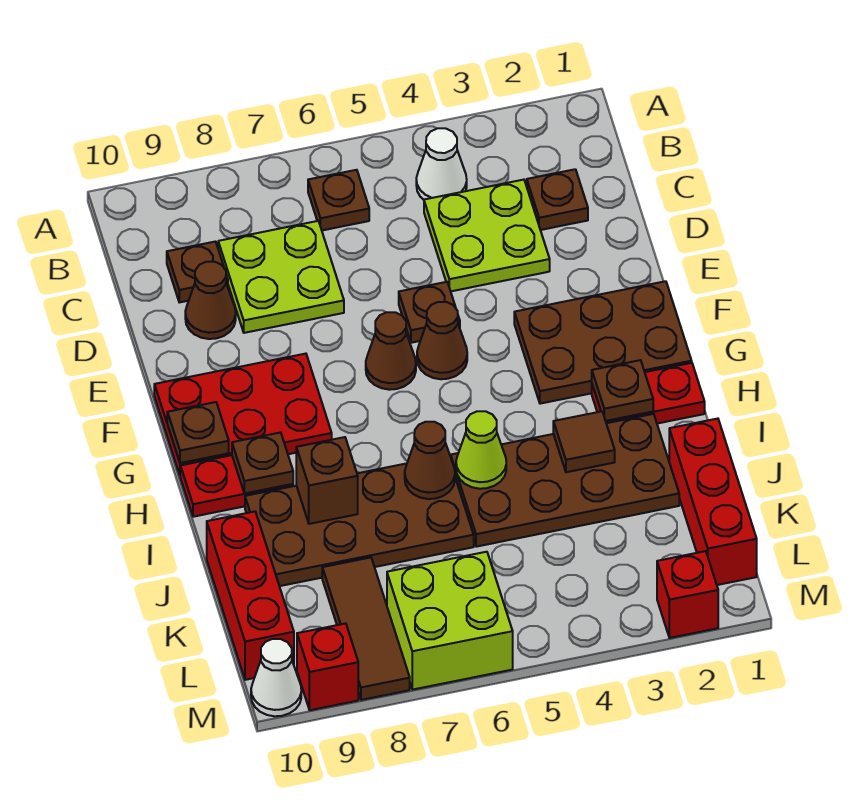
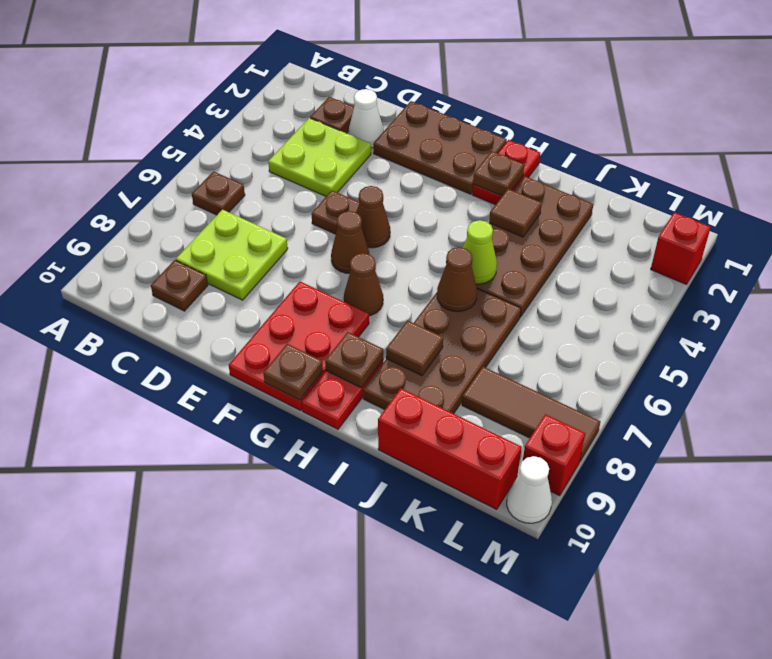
white 1x1 cone [416,128,467,200] -> white 1x1 cone moved to [348,89,384,148]
brown 1x1 cone [185,262,236,339] -> brown 1x1 cone moved to [344,253,383,316]
brown 2x3 plate [514,281,692,404] -> brown 2x3 plate turned to [373,101,507,194]
brown 1x1 brick [296,437,358,524] -> brown 1x1 tile [386,321,443,376]
red 1x3 brick [669,419,757,585] -> none
lime 2x2 brick [387,552,513,690] -> none

